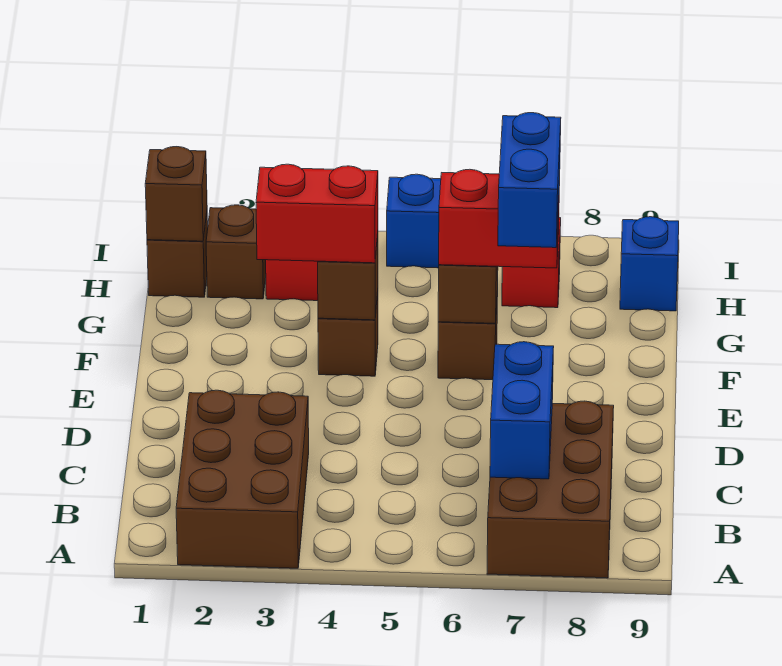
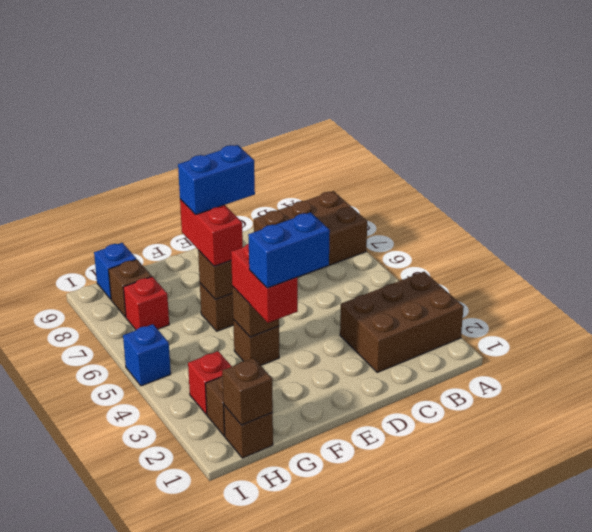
blue 1x2 brick [490,342,554,479] -> blue 1x2 brick moved to [248,212,330,288]
none -> brown 1x1 brick [109,259,152,317]

